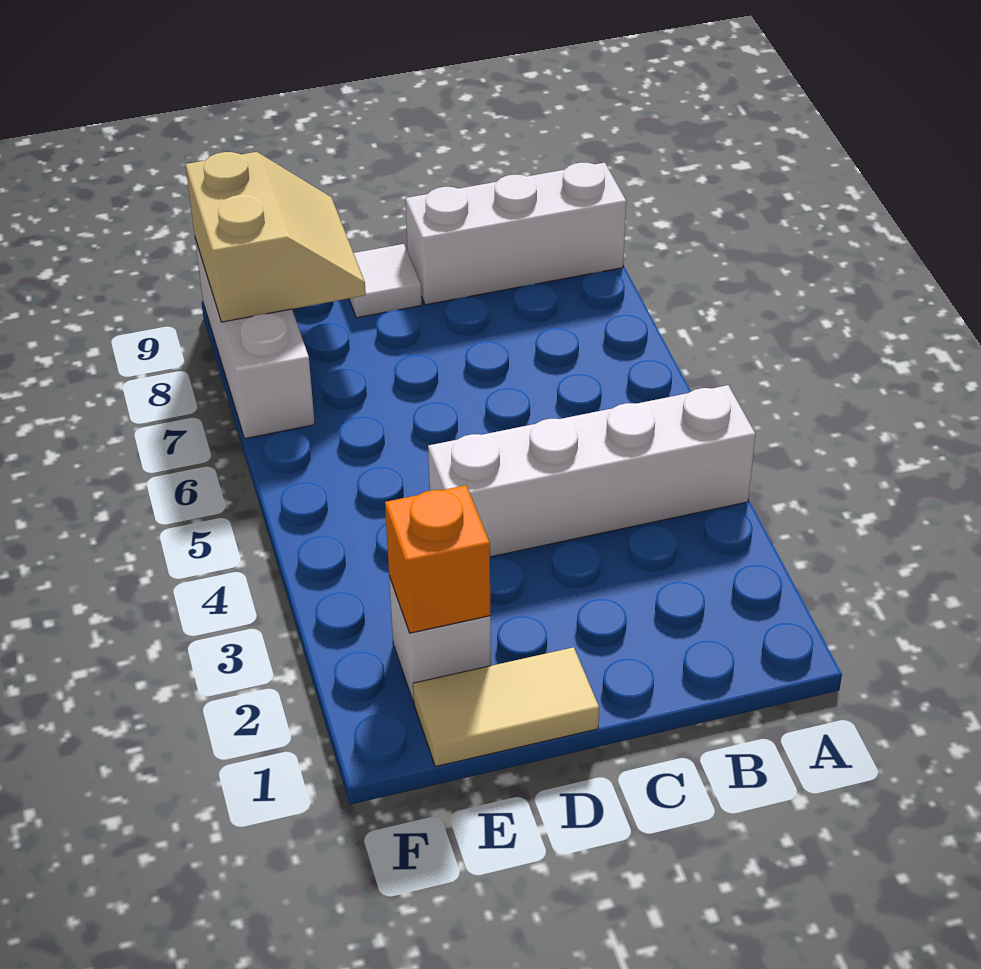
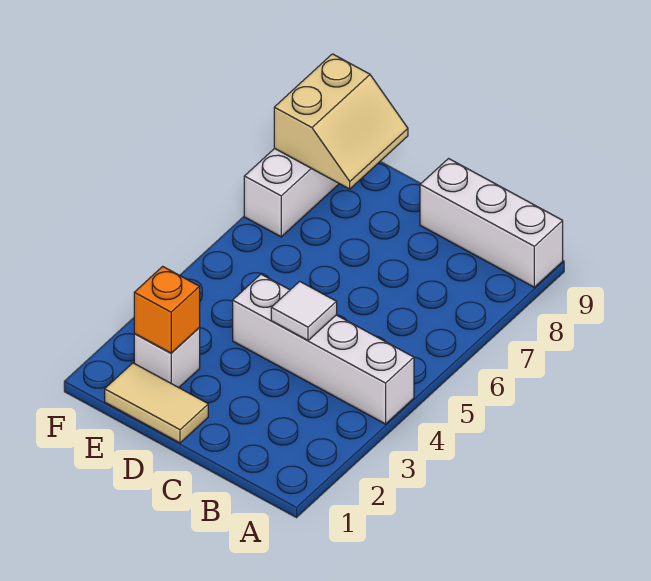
white 1x1 tile [349,244,422,318] -> white 1x1 tile moved to [271,281,337,341]

